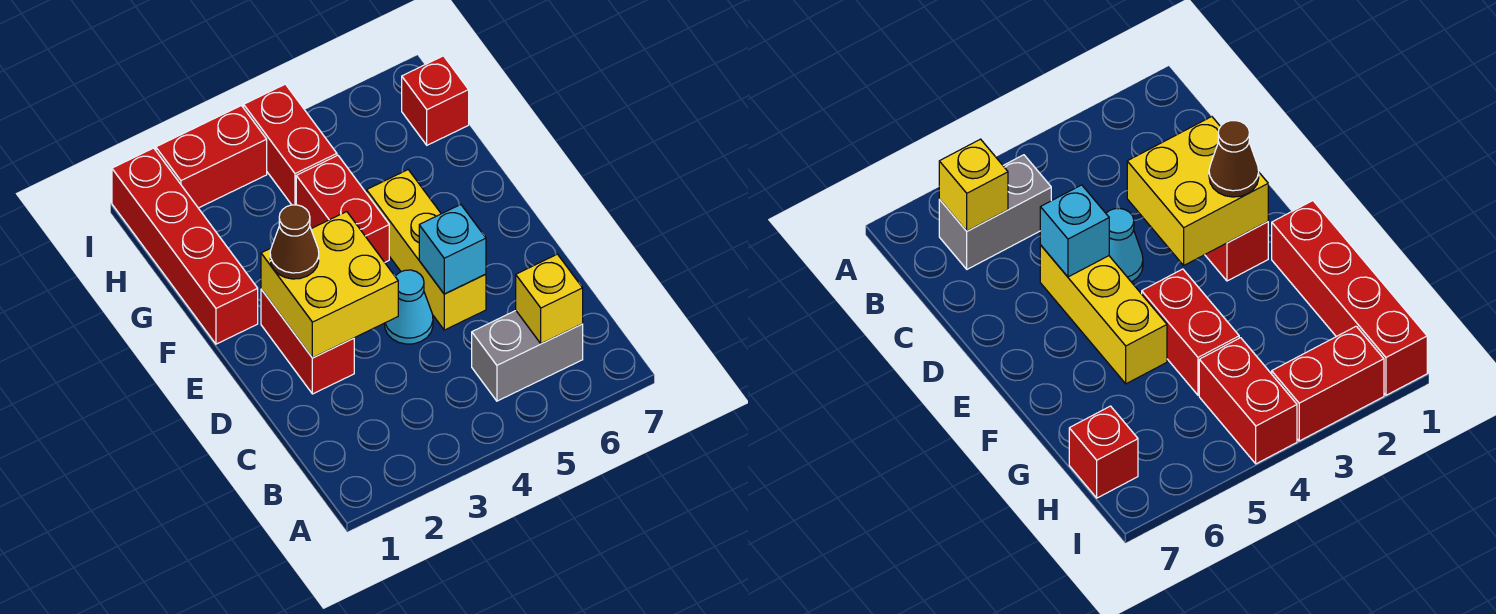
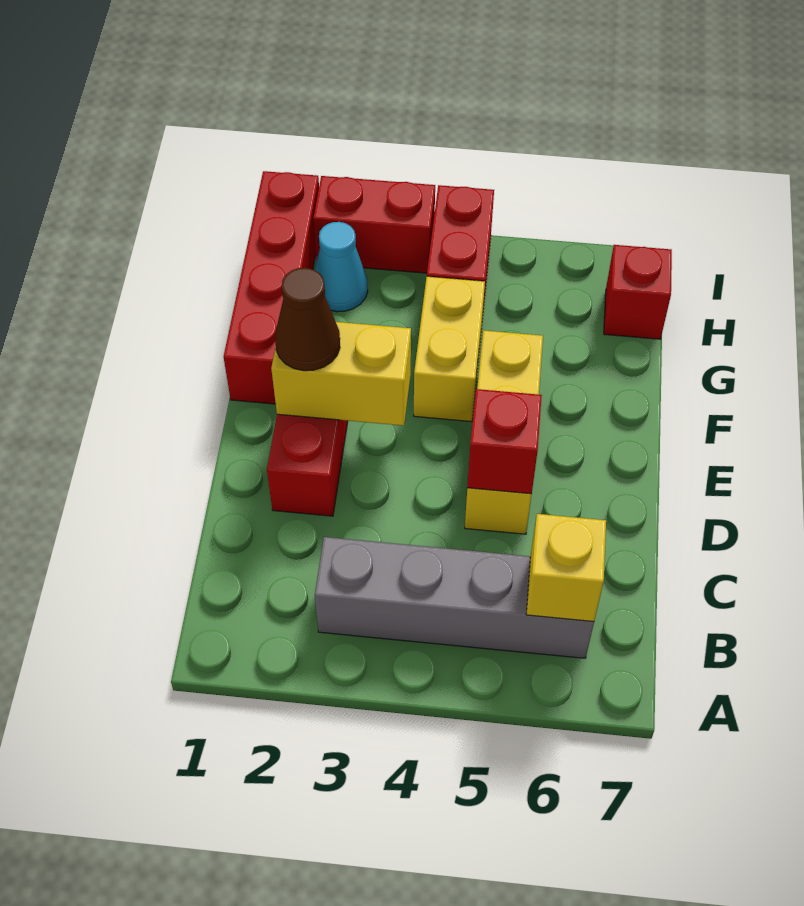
grey 1x2 brick [472,311,583,401] -> grey 1x4 brick [315,537,594,658]
yellow 2x2 brick [261,212,398,358] -> yellow 1x2 brick [271,322,411,426]
cyan 1x1 cone [384,270,433,344] -> cyan 1x1 cone moved to [315,222,368,312]
cyan 1x1 brick [419,205,486,294] -> red 1x1 brick [467,389,542,494]
red 1x2 brick [296,155,389,262] -> yellow 1x2 brick [414,276,485,422]

